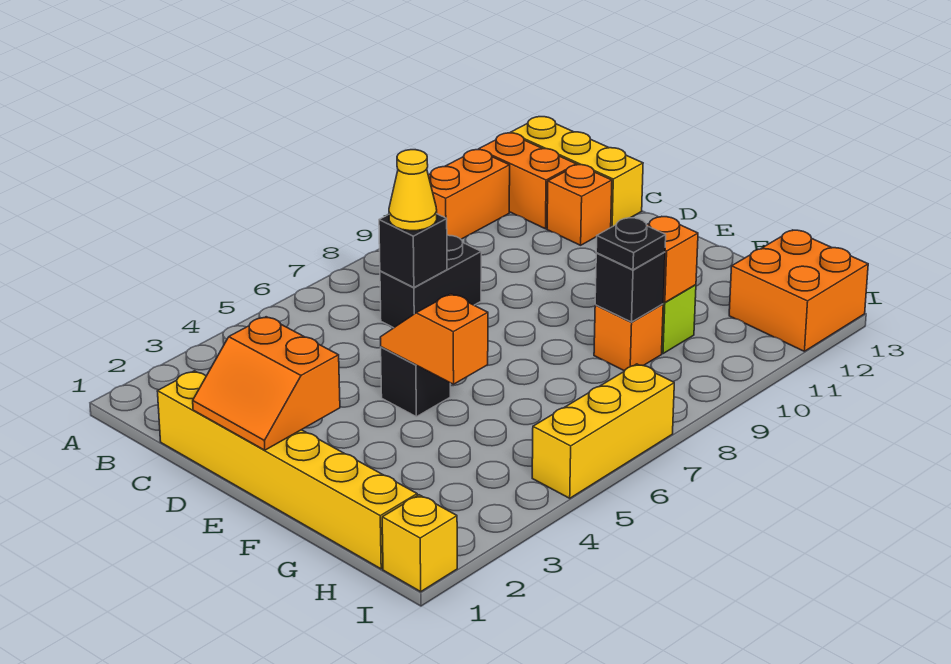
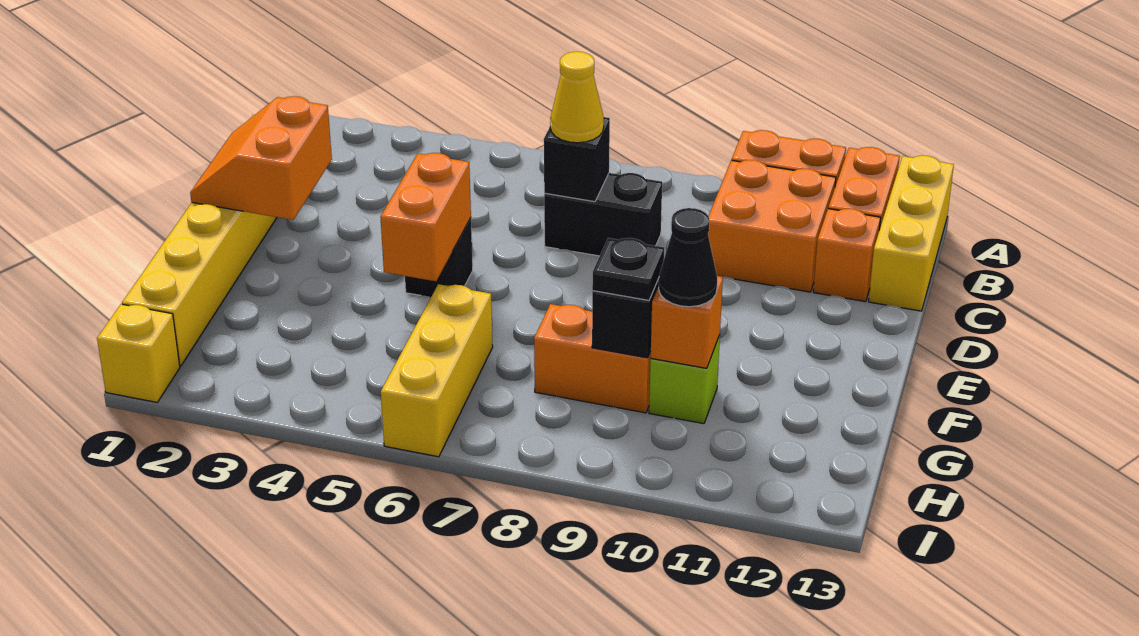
orange 1x2 slope [380,294,488,384] -> orange 1x2 brick [381,153,471,281]
orange 1x1 brick [594,304,663,371] -> orange 1x2 brick [534,304,651,413]
none -> black 1x1 cone [659,208,717,307]
orange 2x2 brick [729,230,868,351] -> orange 2x2 brick moved to [708,160,836,292]
yellow 1x3 brick [532,364,674,498] -> yellow 1x3 brick turned to [381,284,493,457]

